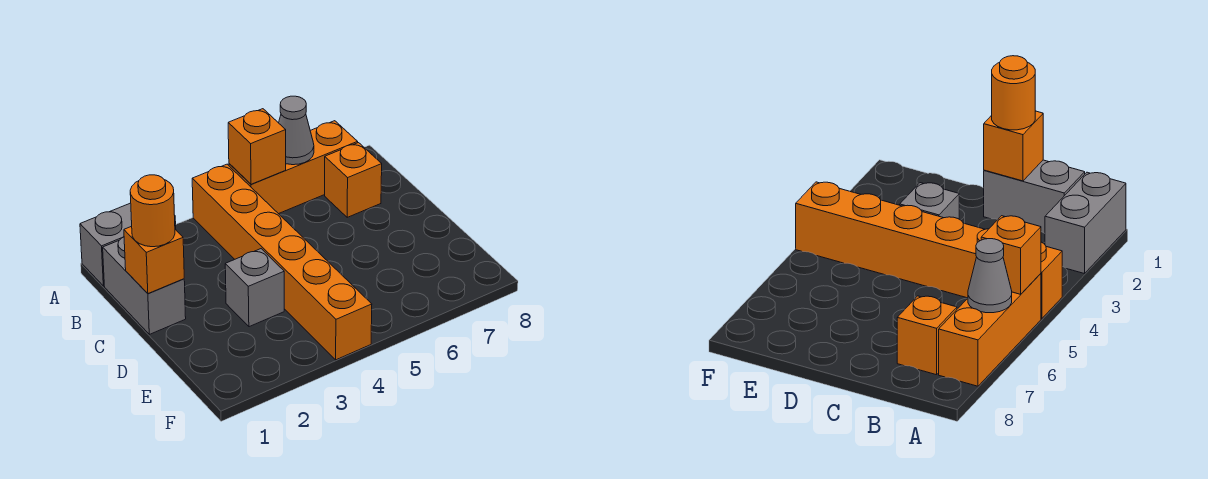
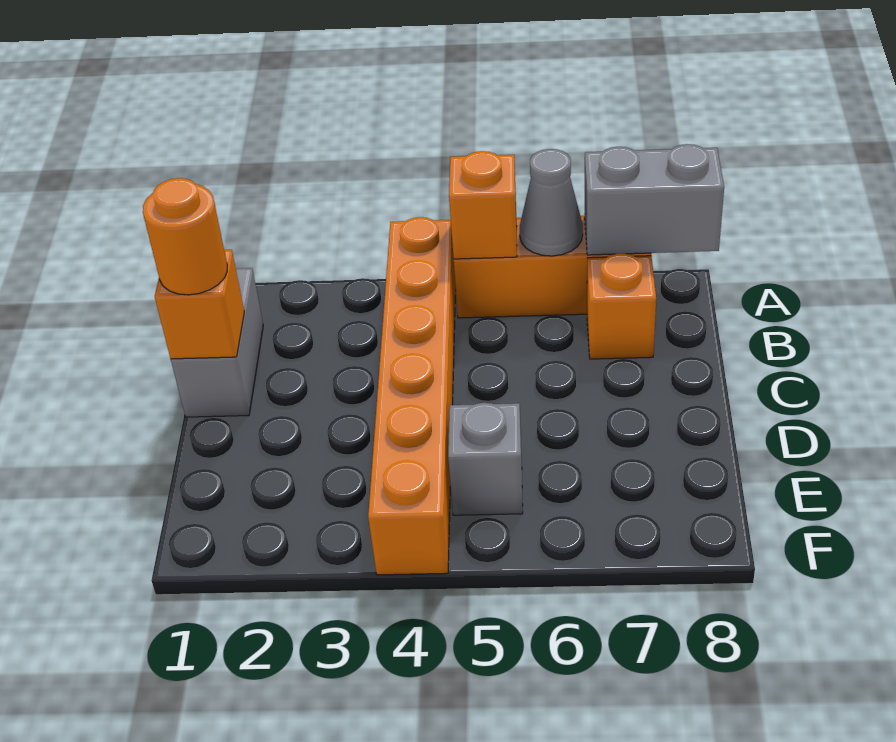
grey 1x2 brick [80,203,176,286] -> grey 1x2 brick moved to [584,144,724,255]
grey 1x1 brick [225,249,284,327] -> grey 1x1 brick moved to [448,403,523,515]

